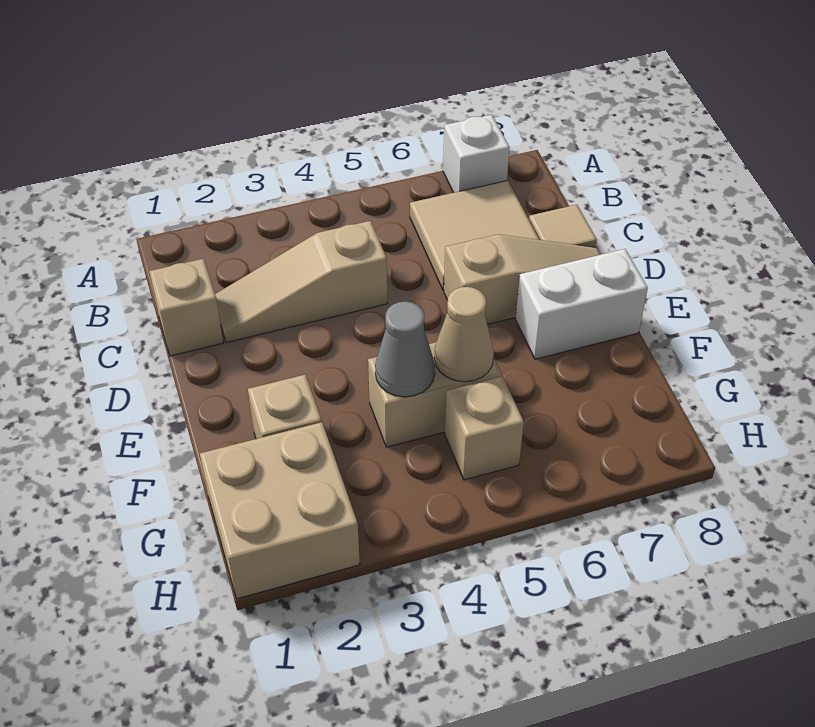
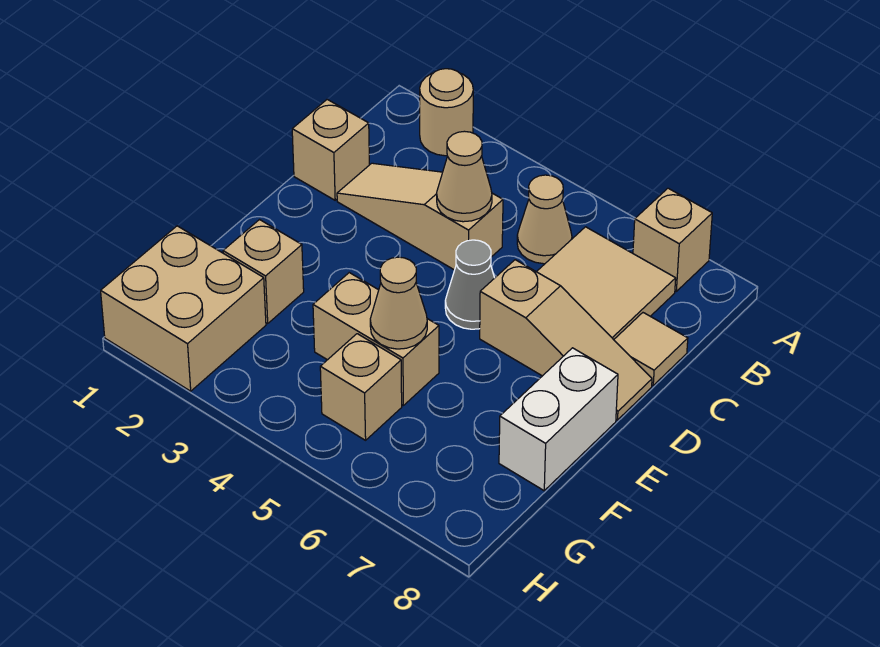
none -> tan 1x1 round brick [420,69,473,156]
white 1x1 brick [443,115,510,193] -> tan 1x1 brick [633,188,712,291]
none -> tan 1x1 cone [517,175,572,264]
none -> tan 1x1 cone [437,131,492,222]
white 1x2 brick [516,249,648,359] -> white 1x2 brick turned to [499,348,618,491]
grey 1x1 cone [375,301,435,397] -> grey 1x1 cone moved to [445,240,494,329]

